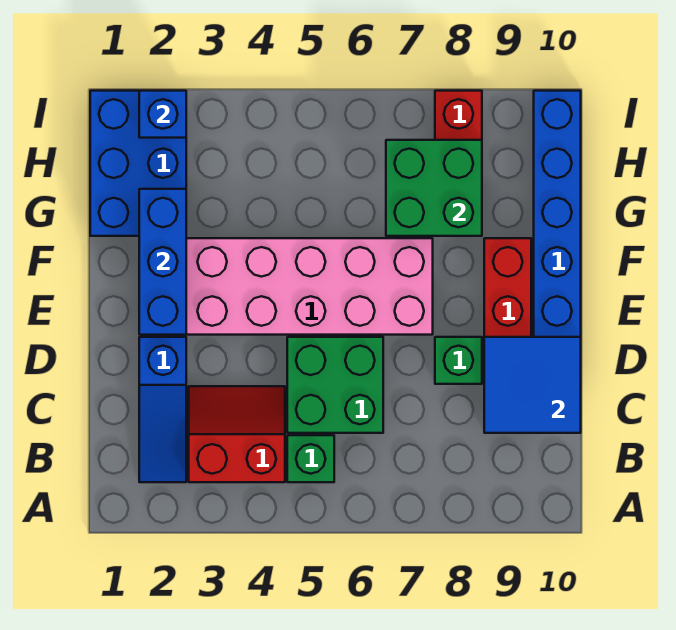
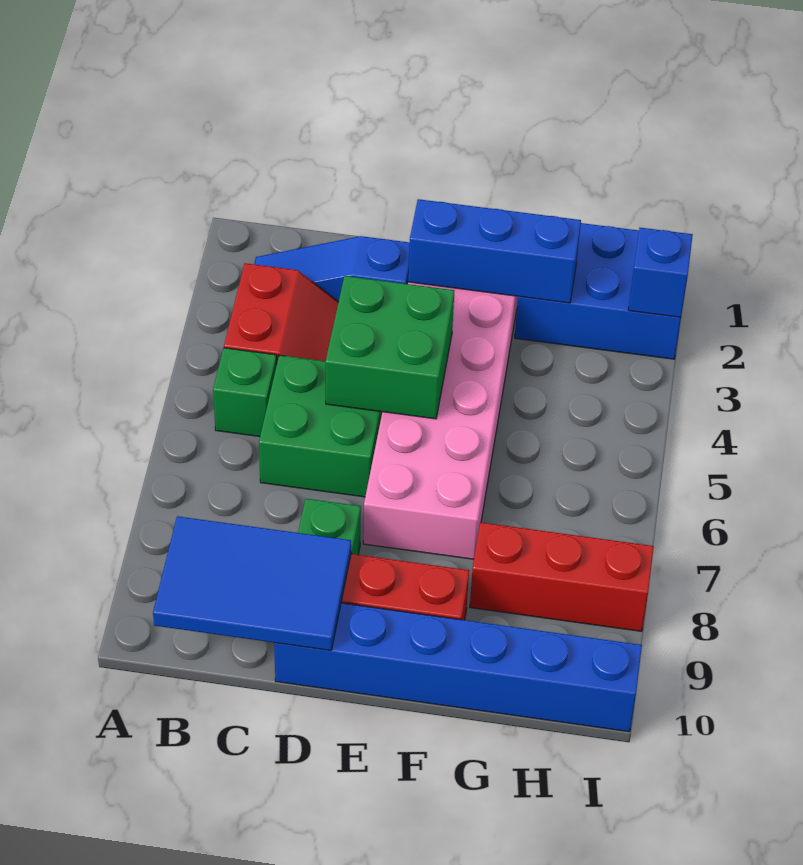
blue 2x2 tile [484,337,581,433] -> blue 2x3 tile [153,516,351,650]
green 2x2 brick [386,140,482,236] -> green 2x2 brick moved to [326,276,454,419]

